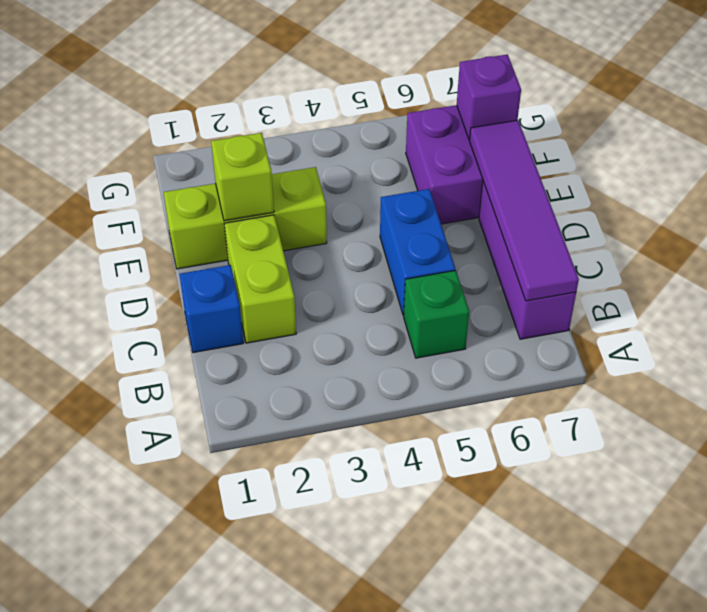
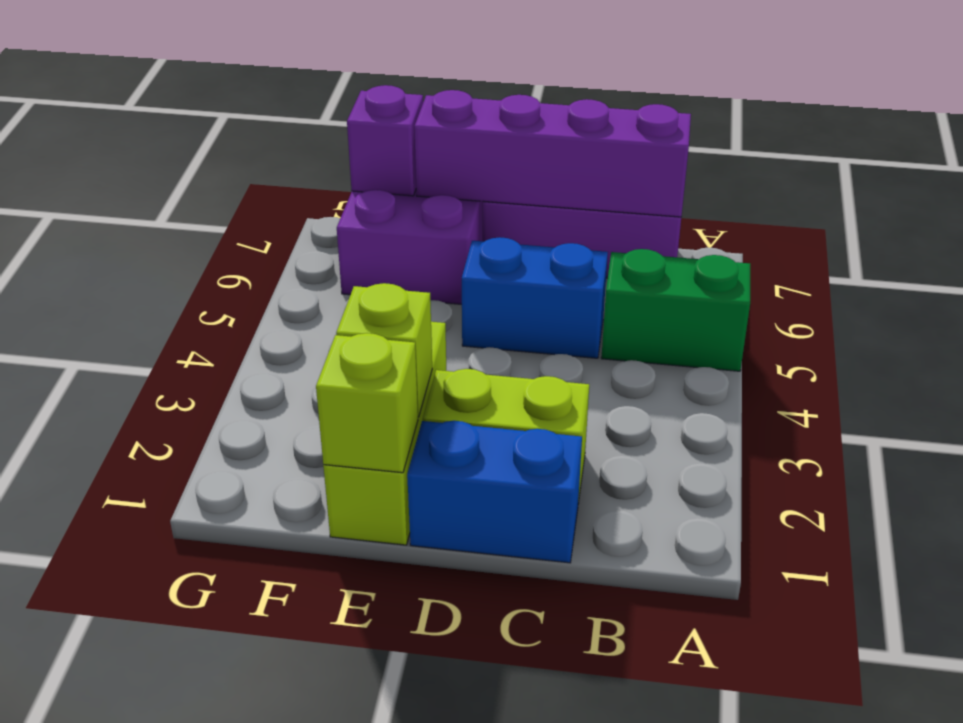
green 1x1 brick [404,270,469,358] -> green 1x2 brick [601,249,750,371]
purple 1x4 tile [470,120,579,301] -> purple 1x4 brick [414,90,691,217]
blue 1x1 brick [180,265,243,353] -> blue 1x2 brick [407,421,582,563]
none -> lime 1x1 brick [316,333,418,473]

